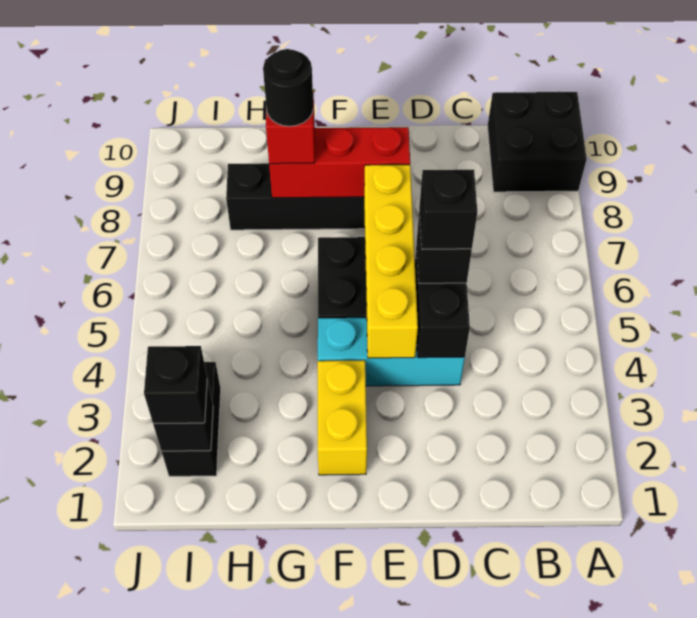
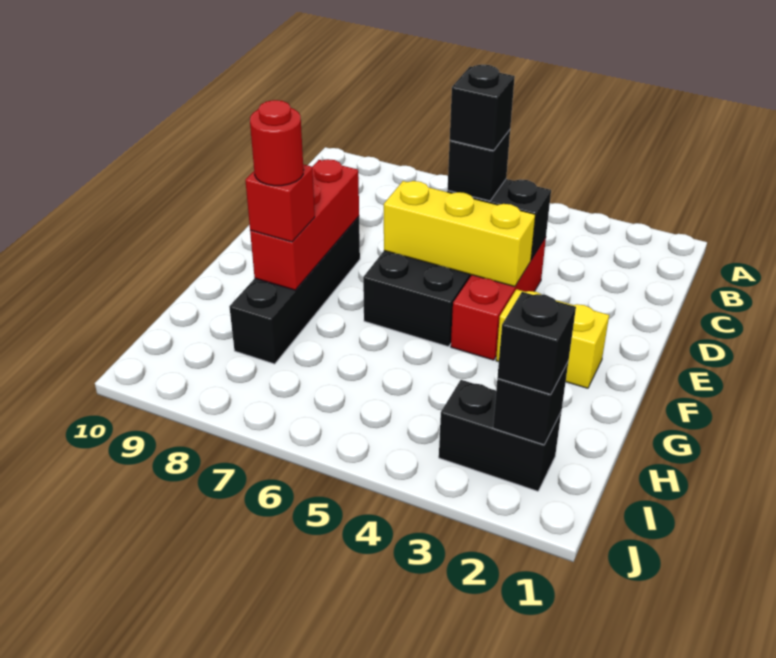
black 2x2 brick [488,92,587,192] -> none
cyan 1x3 brick [318,318,465,386] -> red 1x3 brick [451,237,546,360]
yellow 1x4 brick [364,165,418,358] -> yellow 1x3 brick [384,181,535,287]
black 1x1 round brick [263,49,313,126] -> red 1x1 round brick [250,100,303,186]

